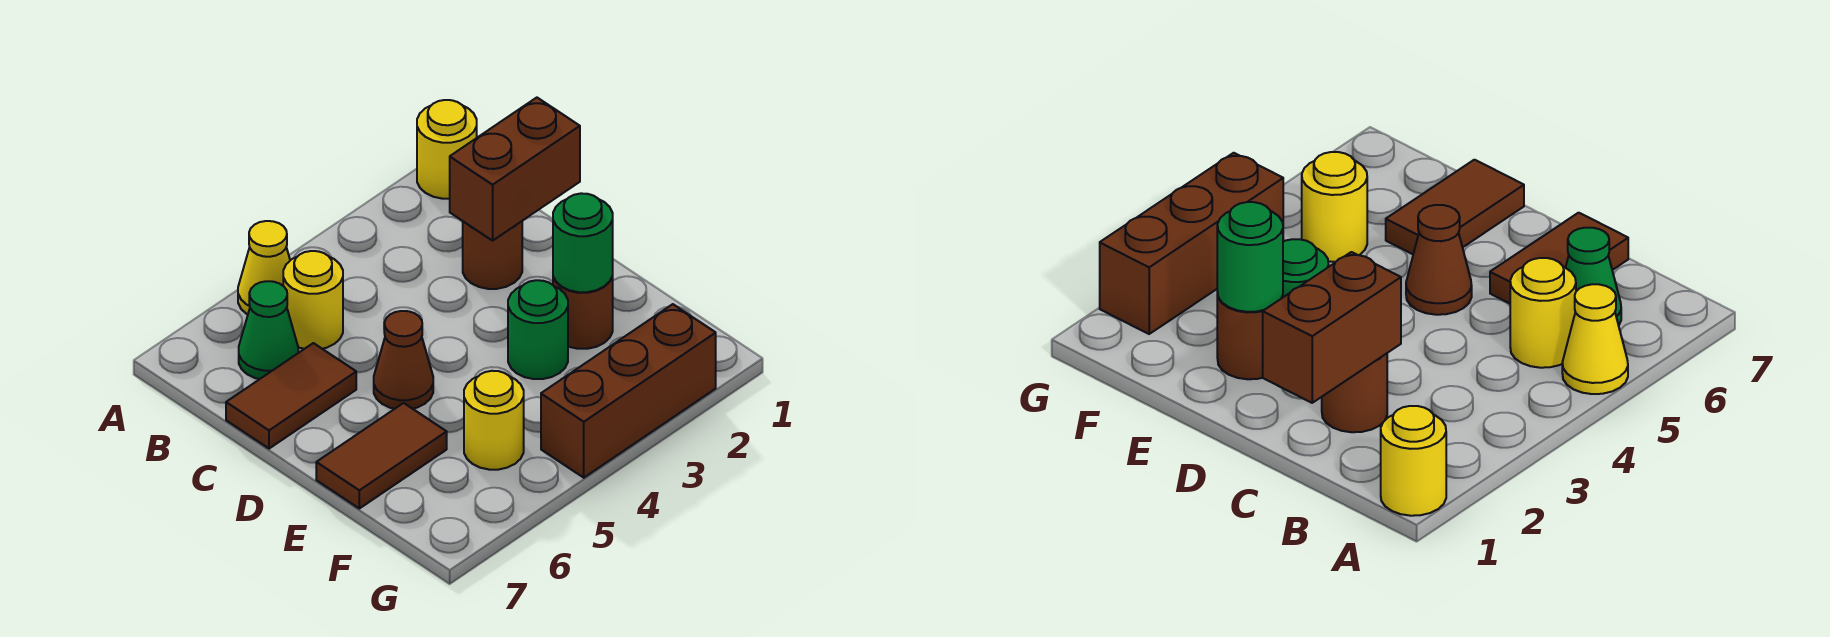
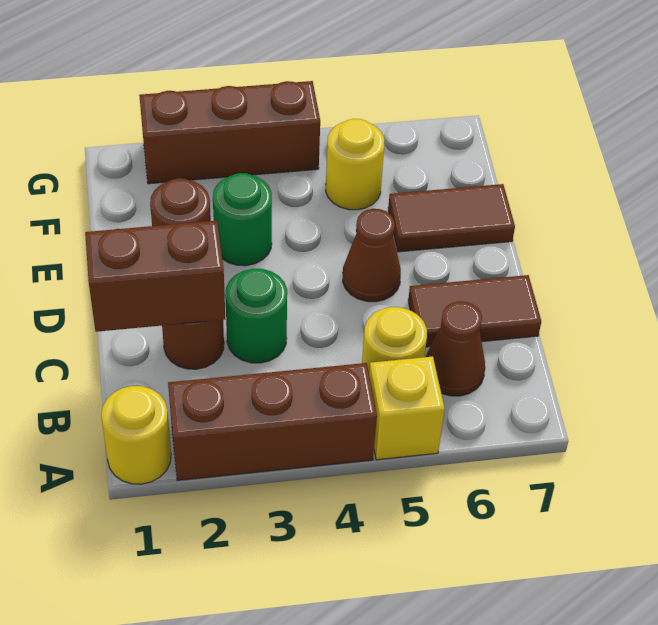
none -> brown 1x3 brick [168,363,377,480]
yellow 1x1 cone [238,221,290,314] -> yellow 1x1 brick [369,356,445,460]
green 1x1 cone [239,281,298,379] -> brown 1x1 cone [426,301,485,396]
green 1x1 round brick [553,193,613,292] -> green 1x1 round brick moved to [225,269,287,363]

